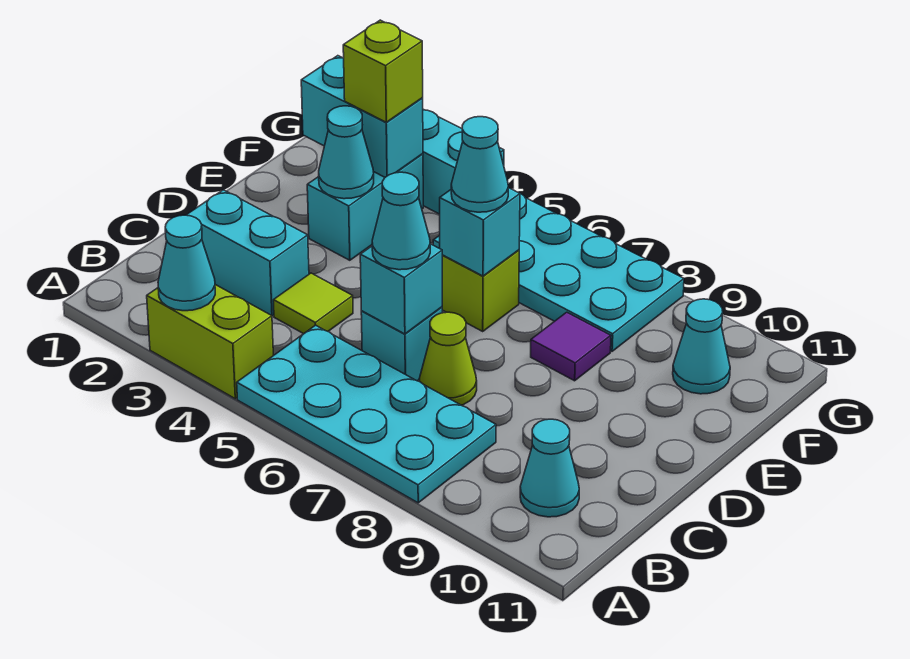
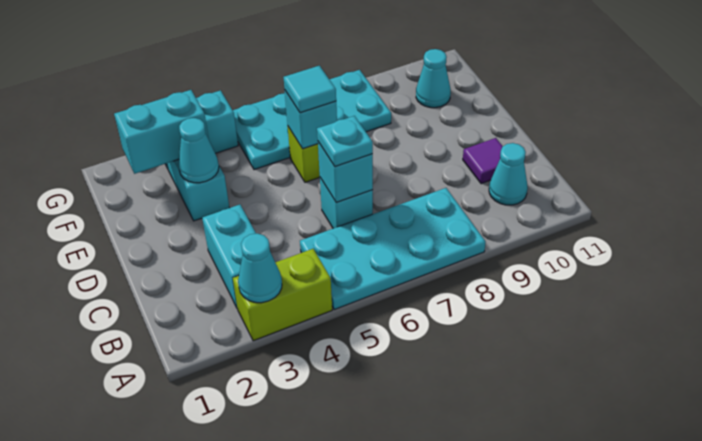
cyan 1x2 brick [187,190,309,316] -> cyan 1x2 brick turned to [202,205,256,309]
lime 1x1 tile [273,273,353,334] -> none
cyan 1x1 cone [372,172,430,270] -> cyan 1x1 plate [317,116,373,167]
lime 1x1 cone [419,312,477,405] -> none
cyan 1x1 cone [451,117,508,212] -> cyan 1x1 tile [283,66,336,113]
purple 1x1 tile [531,312,611,381] -> purple 1x1 tile moved to [463,138,503,184]
lime 1x1 brick [343,20,423,122] -> none

